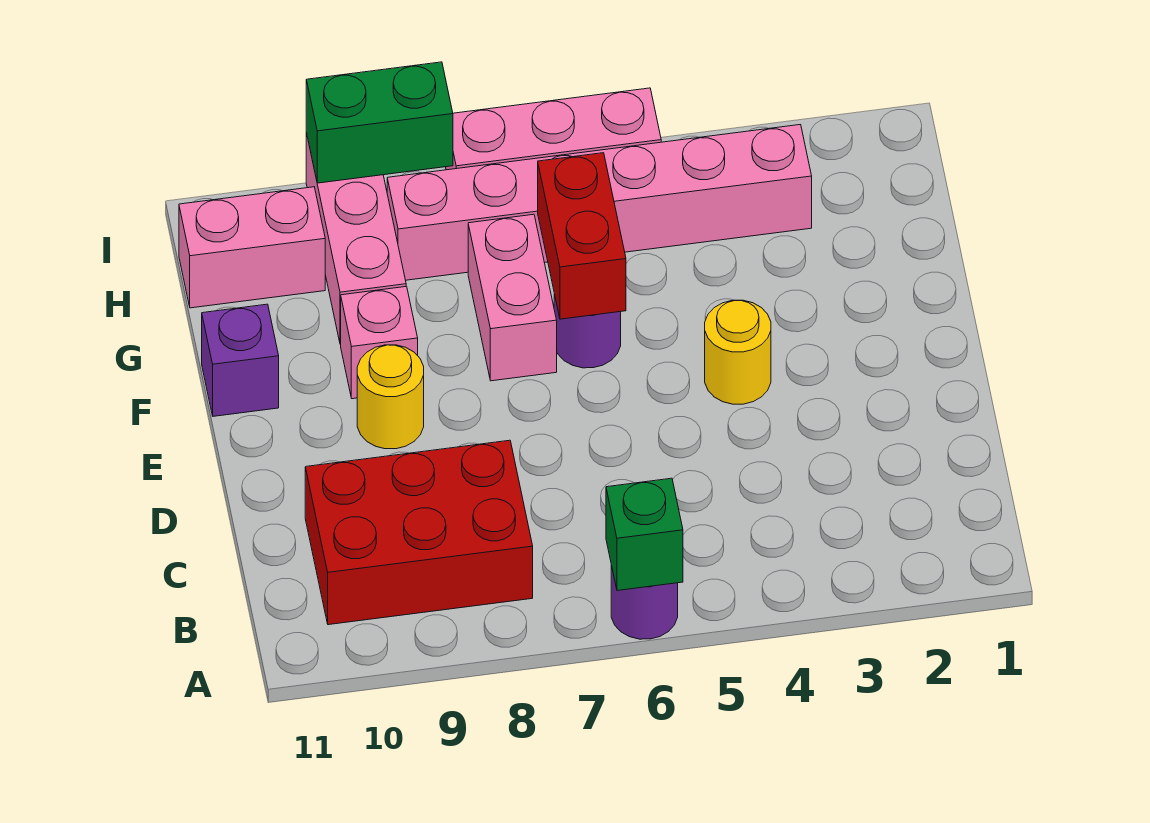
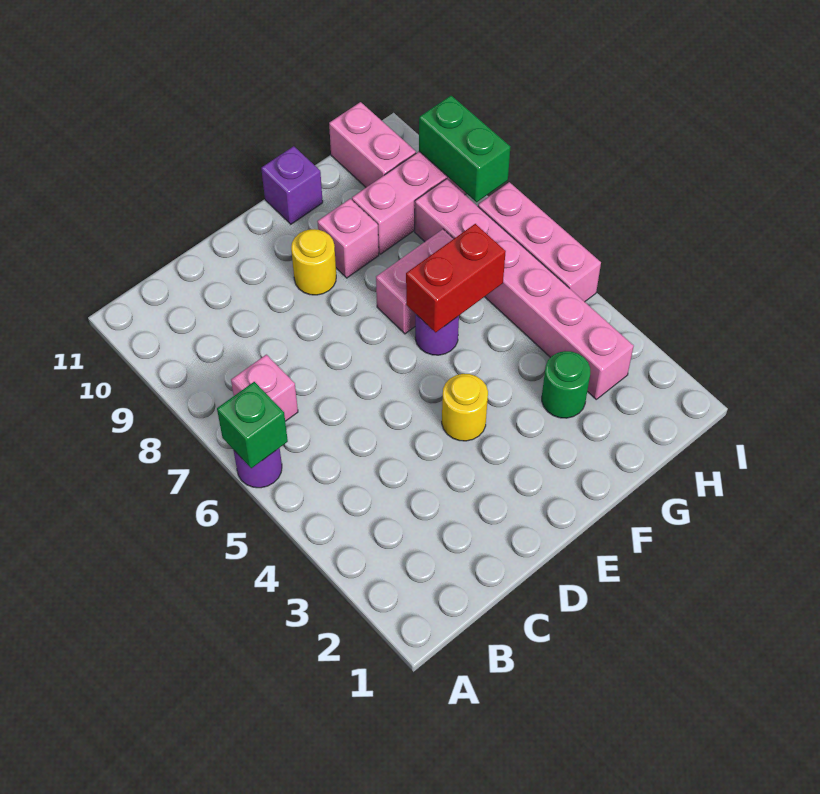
none -> pink 1x1 brick [231,355,298,421]
red 2x3 brick [305,440,533,625] -> none
none -> green 1x1 round brick [542,351,590,418]

